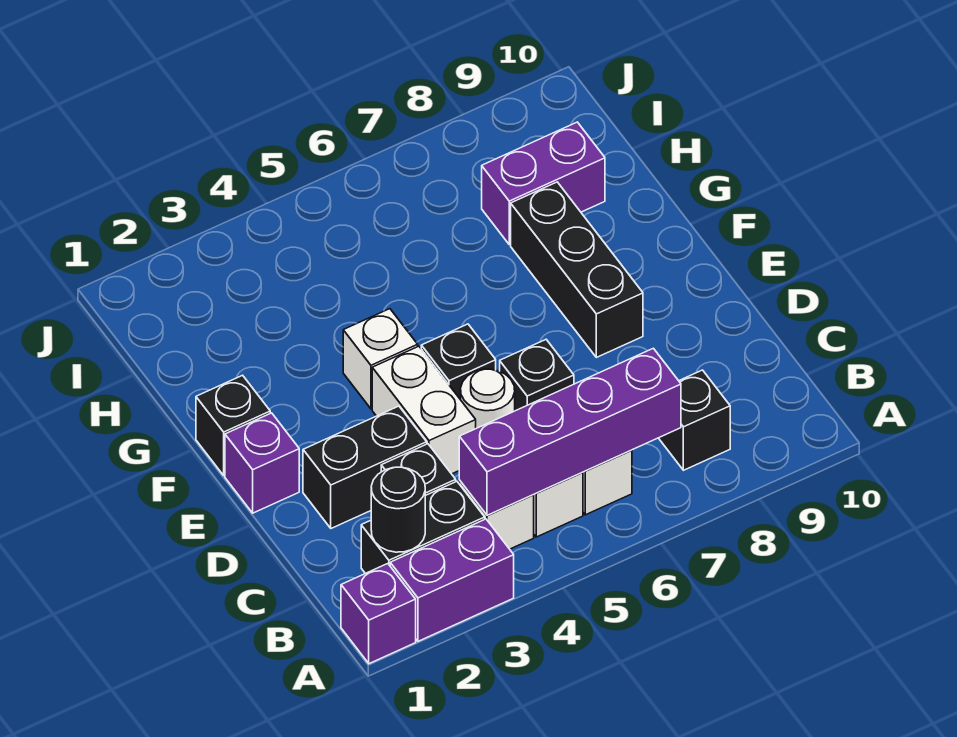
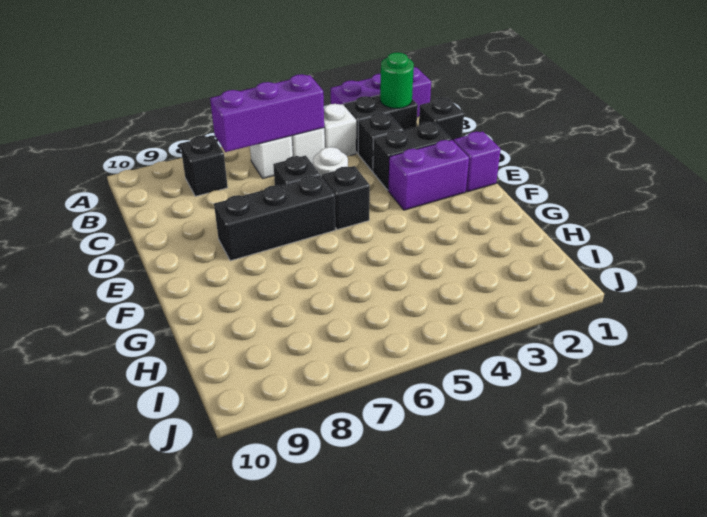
black 1x1 round brick [371,467,425,552] -> green 1x1 round brick [380,53,414,108]
purple 1x4 brick [459,348,681,515] -> purple 1x3 brick [210,74,324,152]
white 1x2 brick [372,346,476,474] -> none
black 1x3 brick [511,182,643,357] -> black 1x3 brick turned to [214,175,335,261]
black 1x1 brick [196,375,270,475] -> black 1x1 brick moved to [419,98,464,140]
white 1x1 brick [343,309,418,409] -> none
purple 1x2 brick [482,122,605,245] -> purple 1x2 brick moved to [388,140,469,210]

